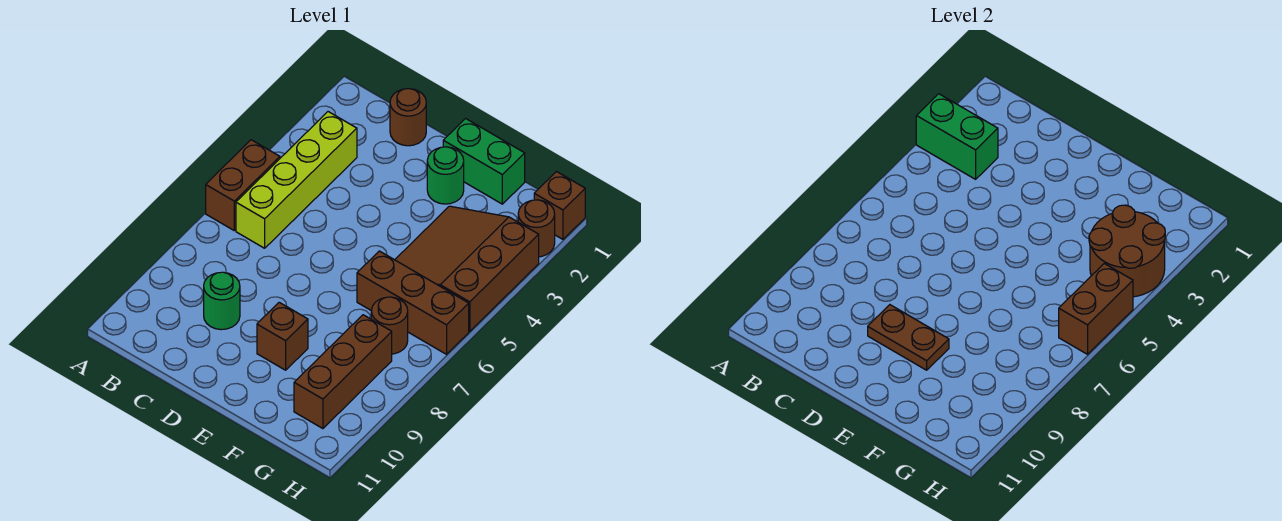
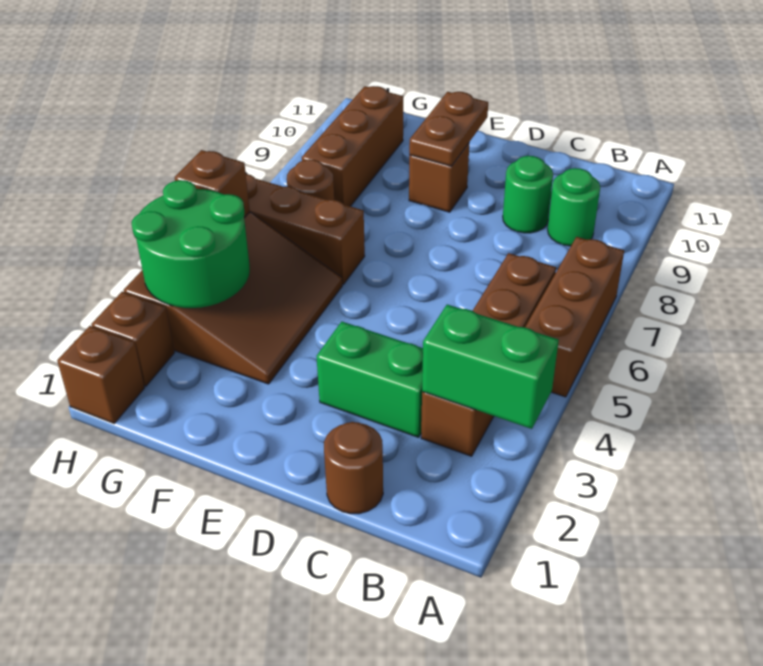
brown 1x2 brick [206,140,280,230] -> brown 1x3 brick [525,237,624,397]
lime 1x4 brick [236,112,357,248] -> brown 1x4 brick [421,253,556,456]
brown 1x2 plate [868,305,949,370] -> brown 1x2 plate turned to [409,92,488,166]
green 1x2 brick [443,119,525,204] -> green 1x2 brick moved to [317,322,423,437]
green 1x1 round brick [427,147,464,204] -> green 1x1 round brick moved to [548,168,600,246]
brown 2x2 round brick [1089,205,1165,297] -> green 2x2 round brick [132,180,250,308]
brown 1x1 round brick [518,200,555,257] -> brown 1x1 brick [91,292,174,386]
brown 1x2 brick [1059,263,1133,354] -> brown 1x1 brick [175,150,250,218]

